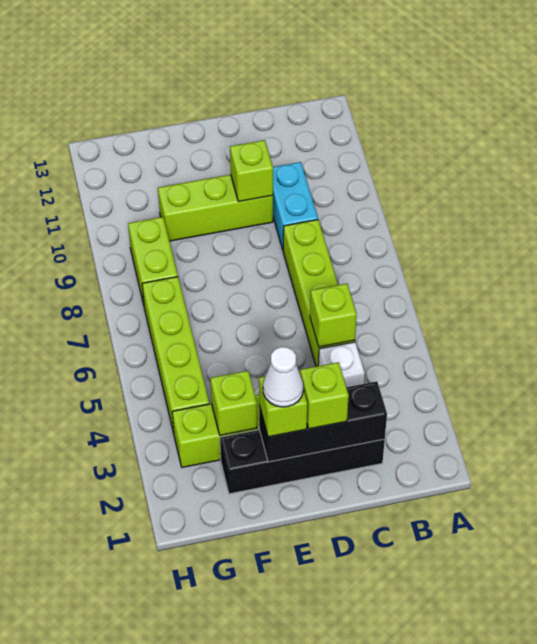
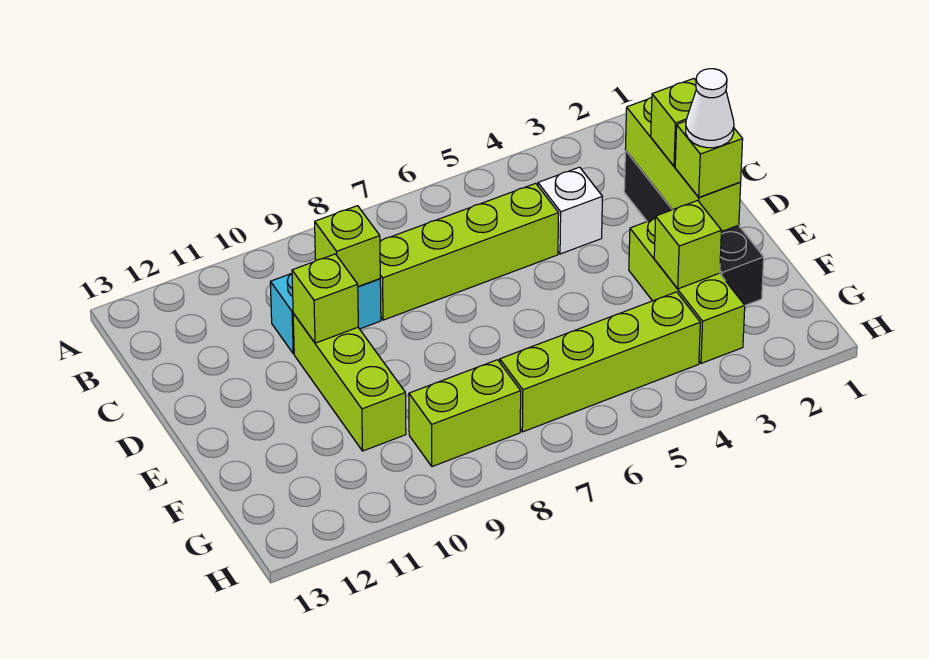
black 1x3 brick [259,381,387,462] -> lime 1x3 brick [625,97,741,232]
lime 1x1 brick [310,284,357,347] -> lime 1x1 brick moved to [315,206,380,287]

